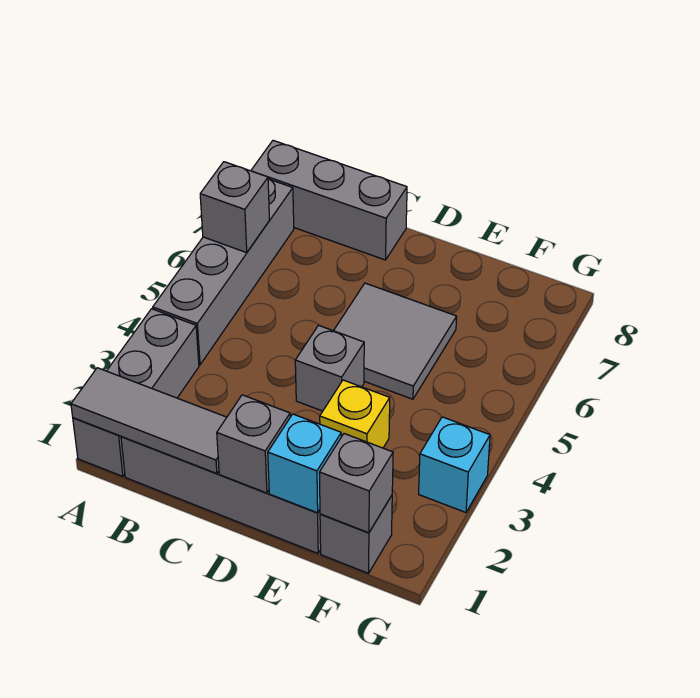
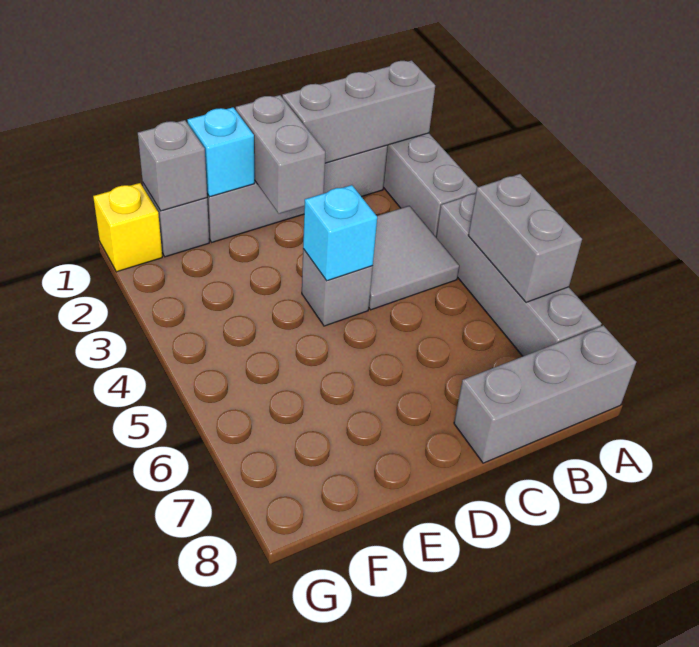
grey 1x3 tile [71,368,227,474] -> grey 1x3 brick [282,60,435,163]
grey 1x1 brick [200,162,270,253] -> grey 1x2 brick [468,174,582,302]
grey 1x1 brick [217,395,290,493] -> grey 1x2 brick [236,95,325,214]
grey 2x2 tile [334,283,457,399] -> grey 2x2 tile moved to [369,206,459,310]
yellow 1x1 brick [320,380,390,448] -> yellow 1x1 brick moved to [93,183,162,272]
cyan 1x1 brick [419,417,490,512] -> cyan 1x1 brick moved to [303,185,377,281]

